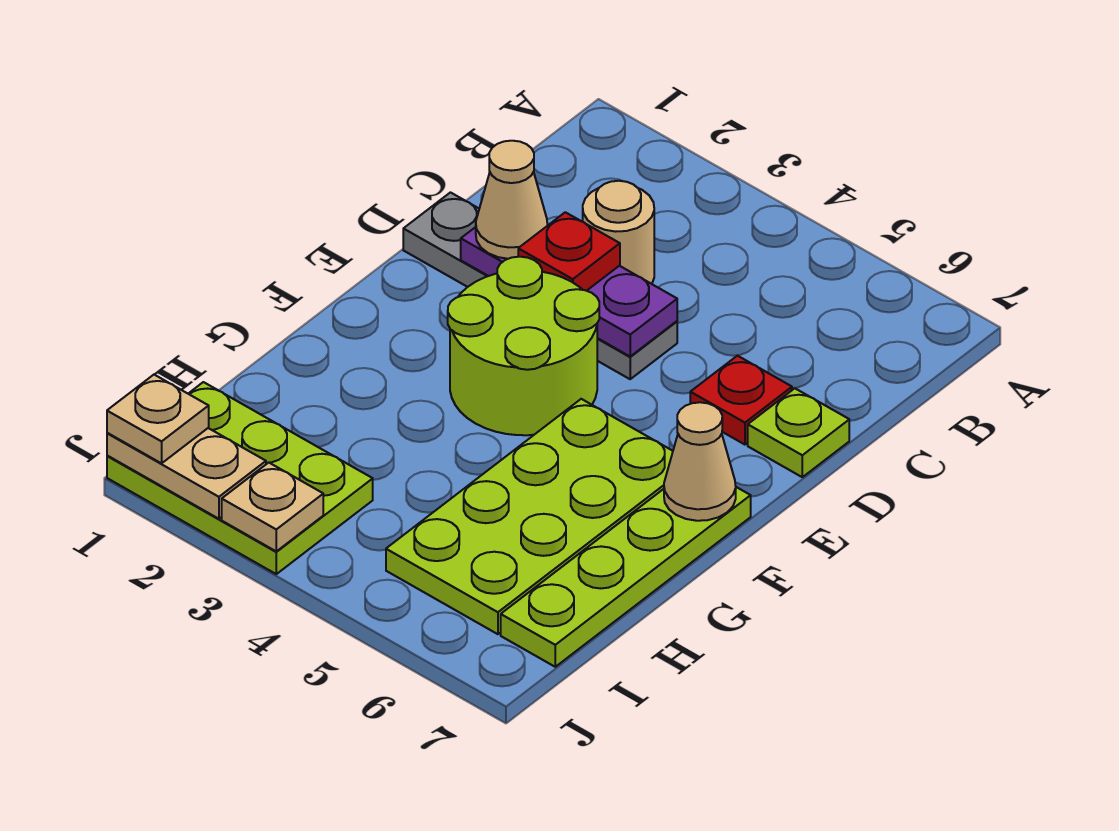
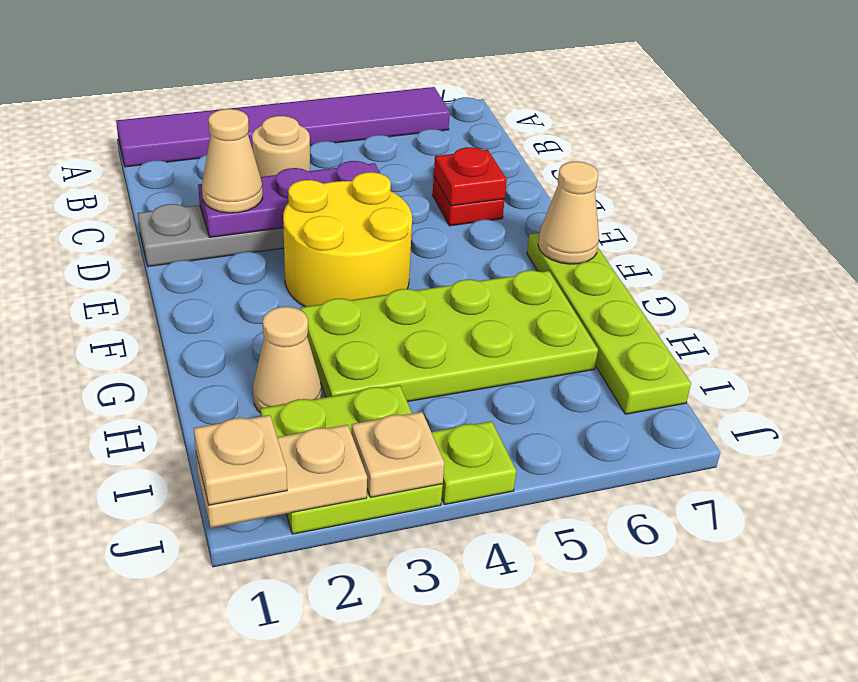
none -> purple 1x6 tile [116,87,450,167]
red 1x1 plate [518,212,620,291] -> red 1x1 plate moved to [434,147,507,206]
lime 1x1 plate [748,388,849,477] -> lime 1x1 plate moved to [431,421,516,504]
lime 2x2 round brick [448,257,599,435] -> yellow 2x2 round brick [283,172,412,307]
lime 2x4 plate [386,399,673,634] -> lime 2x4 plate turned to [301,270,598,402]
none -> tan 1x1 cone [253,307,321,413]
lime 2x3 plate [107,382,373,574] -> lime 2x2 plate [260,385,443,534]

